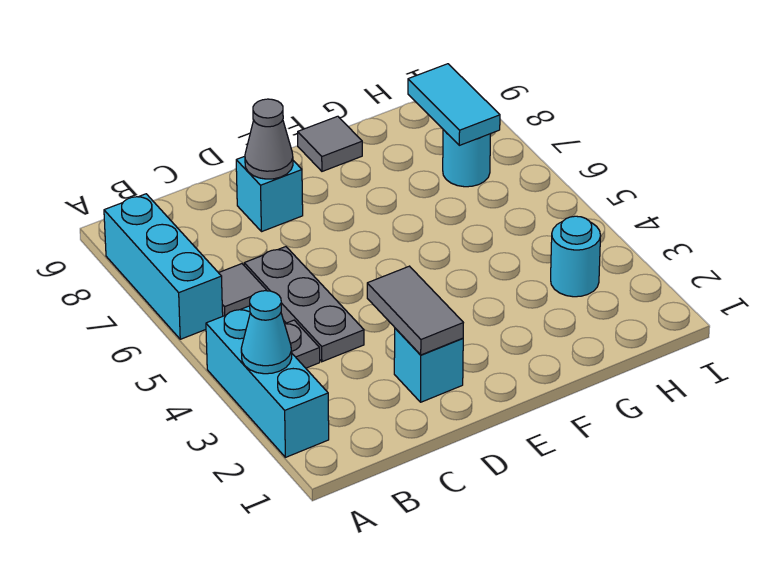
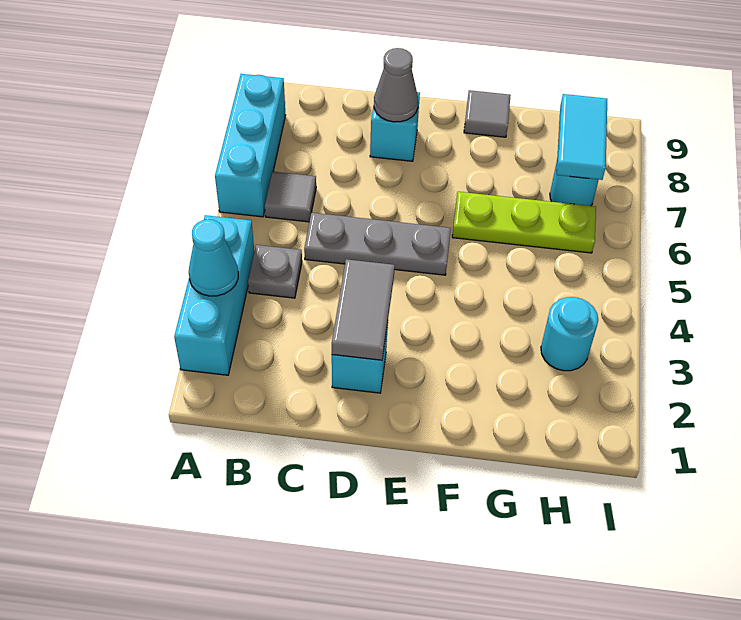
grey 1x3 plate [244,247,364,362] -> grey 1x3 plate turned to [304,213,451,275]
none -> lime 1x3 plate [452,192,596,253]

